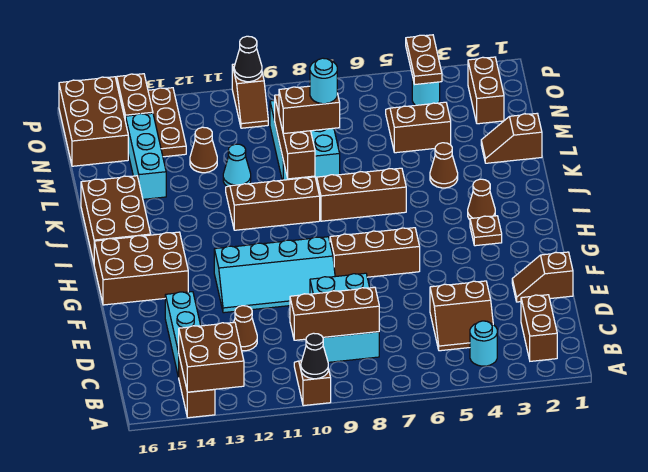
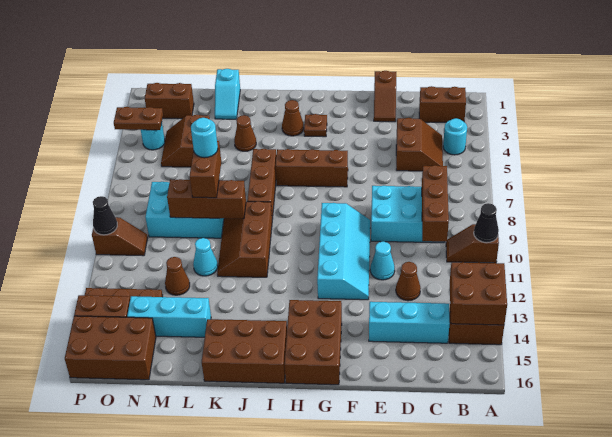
none -> cyan 1x1 cone [370,242,395,280]
brown 1x3 brick [330,228,420,277] -> brown 1x3 brick turned to [276,149,348,187]
brown 1x2 slope [481,114,542,163] -> cyan 1x2 slope [215,69,240,119]

